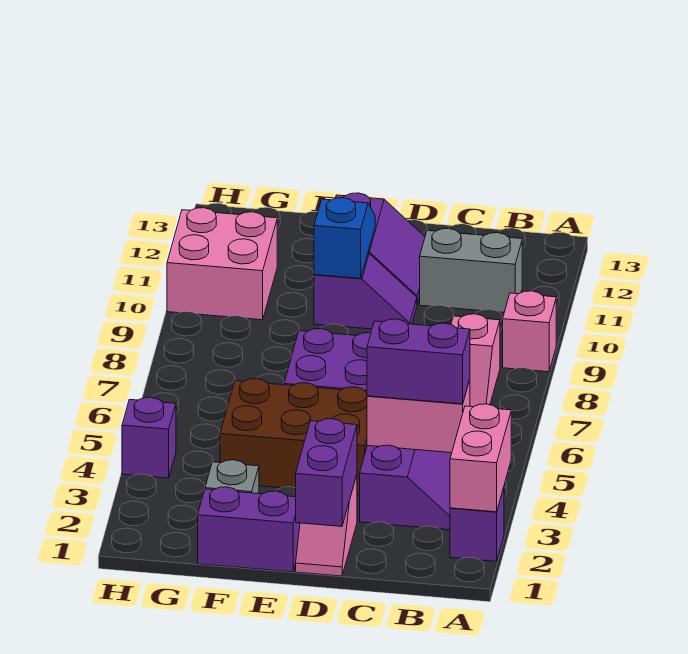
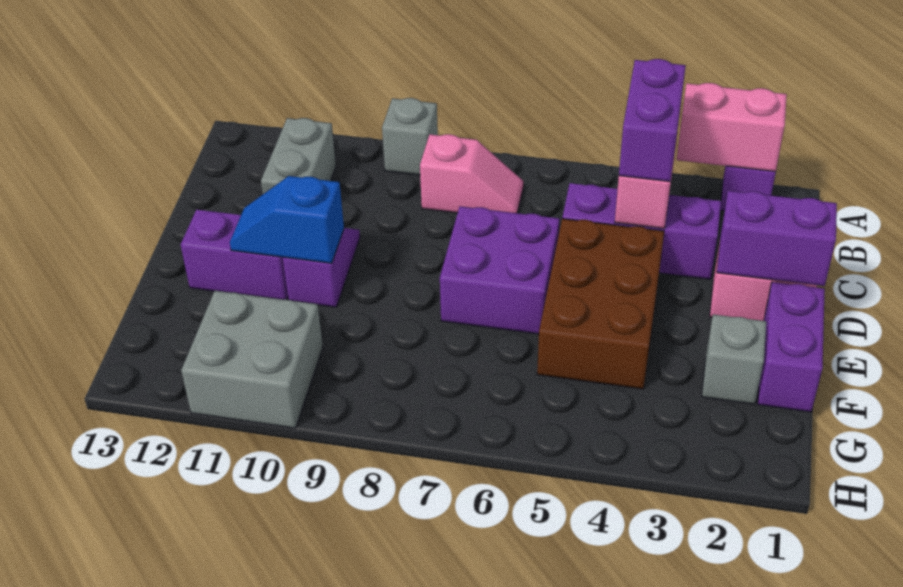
pink 1x1 brick [503,291,556,372] -> grey 1x1 brick [382,98,438,175]
pink 2x2 brick [167,208,277,320] -> grey 2x2 brick [181,291,323,428]
purple 1x1 brick [122,397,176,478] -> none

